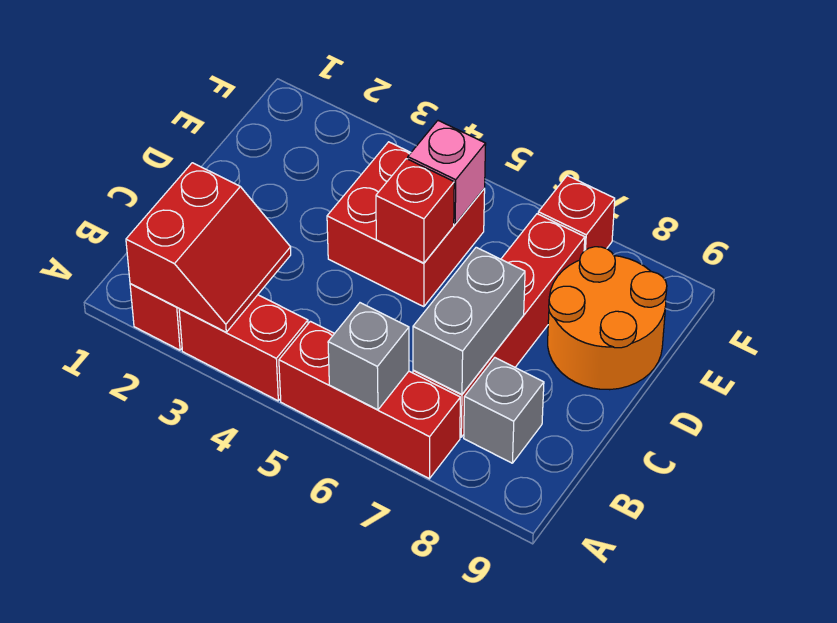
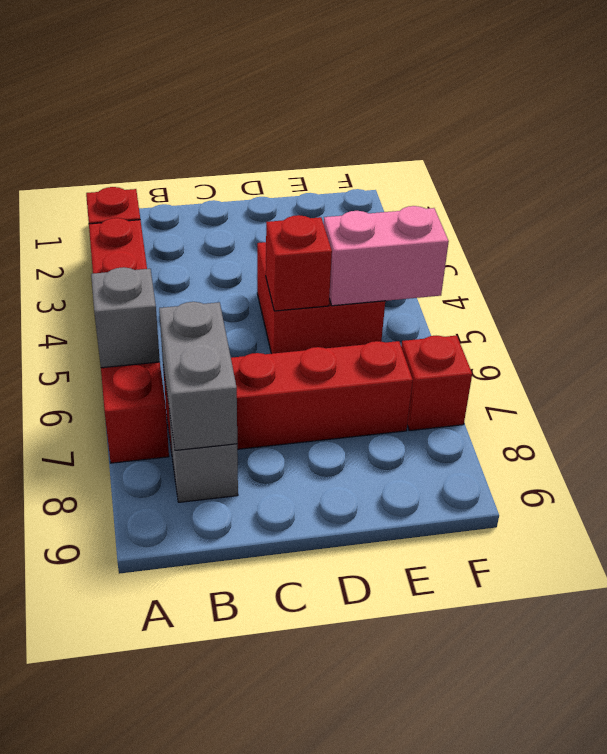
red 2x2 slope [126,163,291,332] -> none
grey 1x2 brick [413,247,525,394] -> grey 1x2 brick turned to [159,302,237,450]
orange 2x2 round brick [548,247,667,390] -> none
pink 1x1 brick [408,121,486,224] -> pink 1x2 brick [324,206,449,306]

